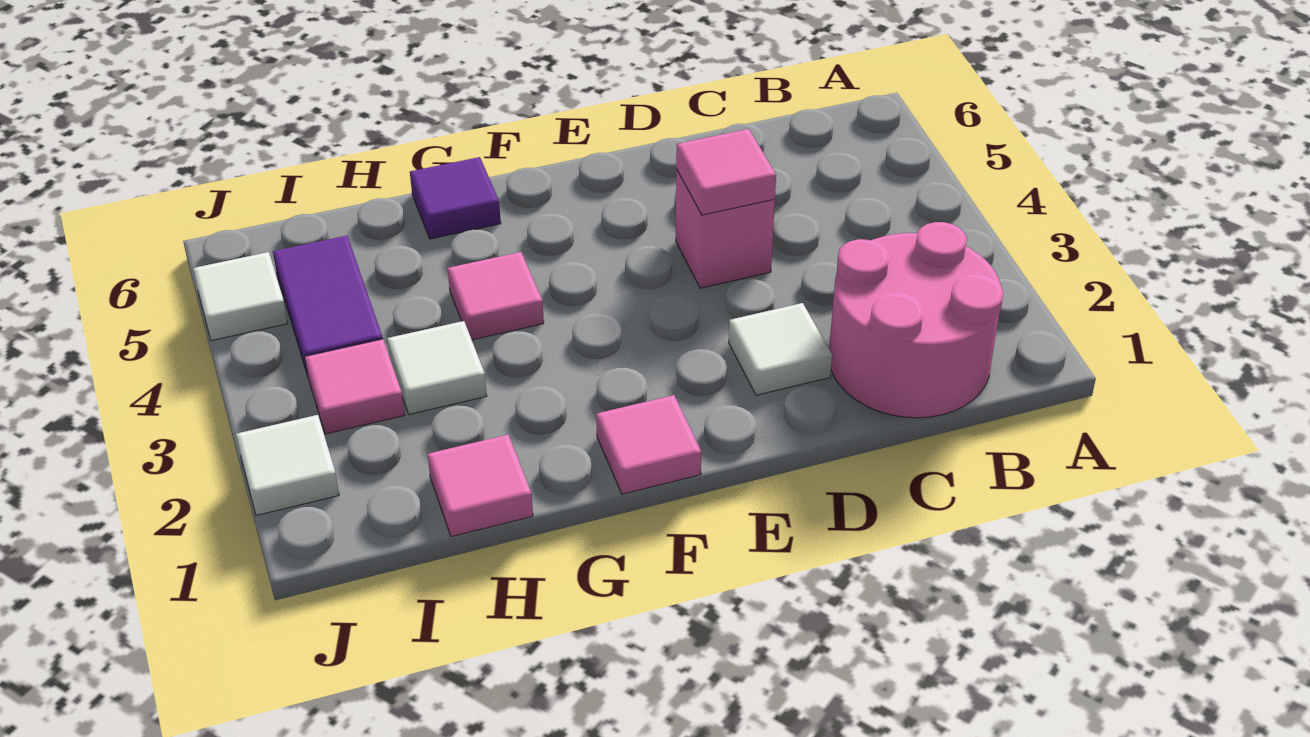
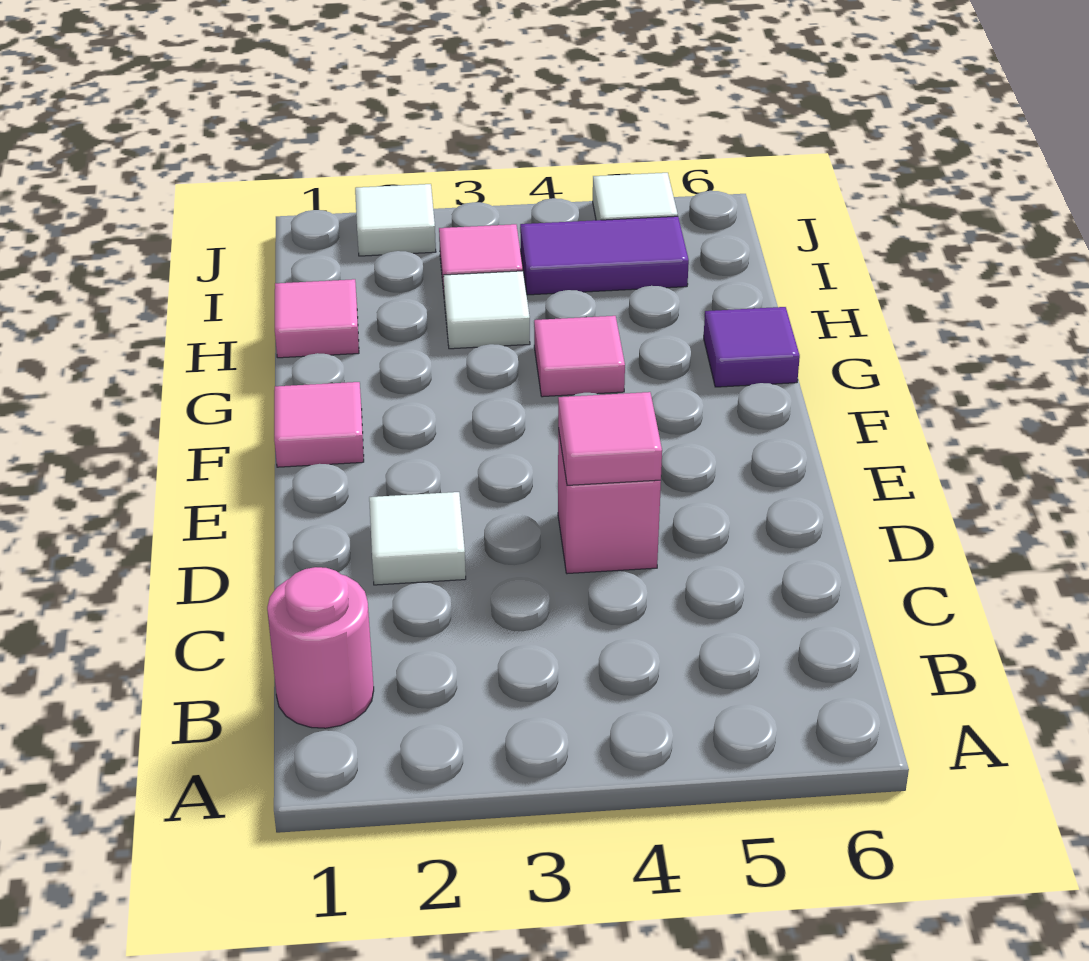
pink 2x2 round brick [829,222,1003,418] -> pink 1x1 round brick [267,567,374,728]

